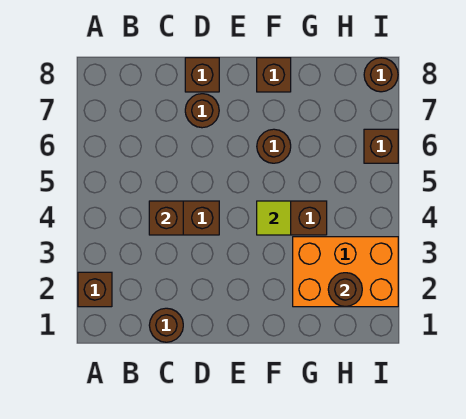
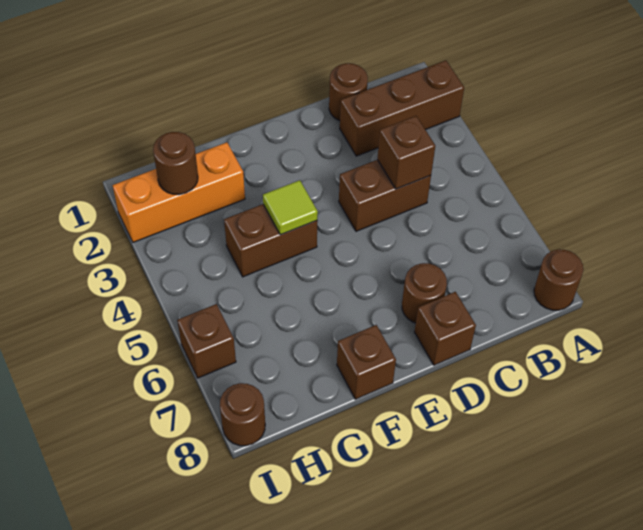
brown 1x1 brick [78,272,112,307] -> brown 1x3 brick [340,61,464,156]
brown 1x1 round brick [257,129,291,163] -> brown 1x1 round brick moved to [534,249,583,310]
orange 2x3 brick [293,237,398,307] -> orange 1x3 brick [113,142,245,242]

